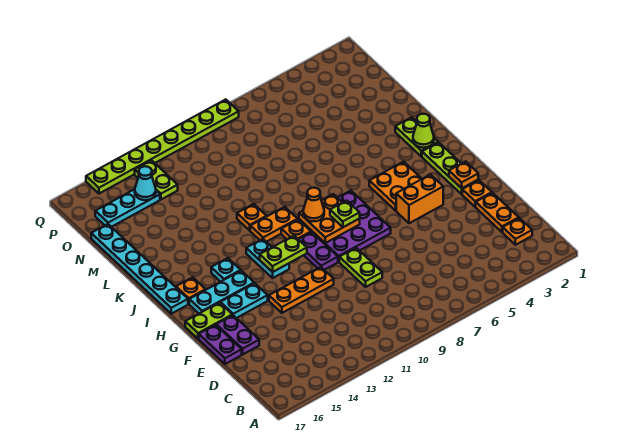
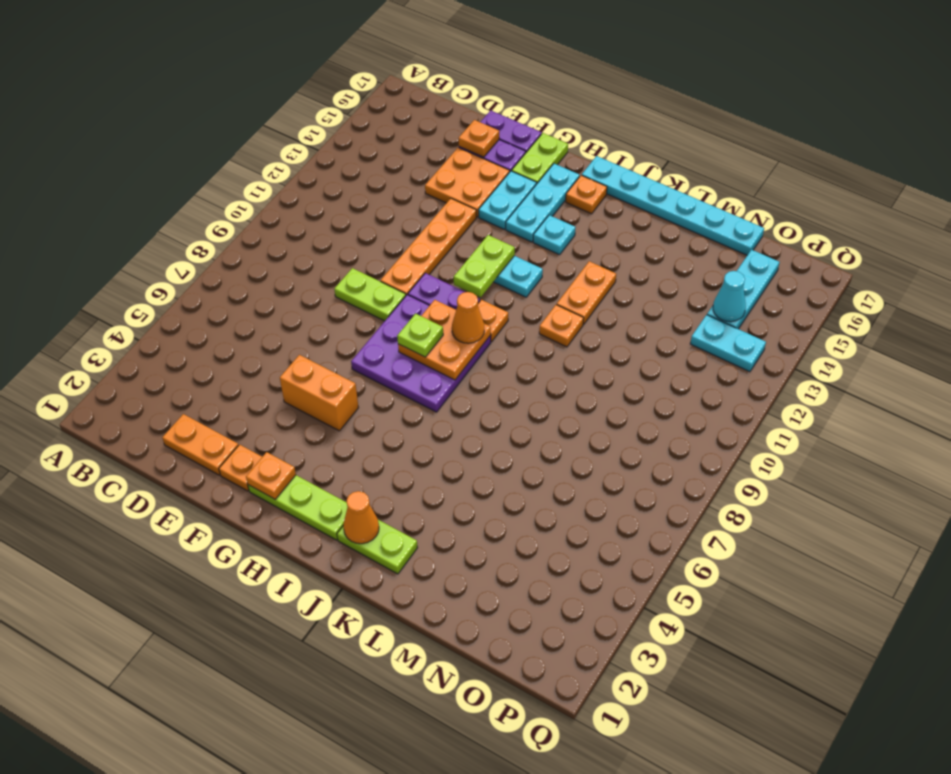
orange 1x1 plate [503,218,532,245] -> orange 1x1 plate moved to [459,120,499,157]
orange 1x3 plate [269,267,334,313] -> orange 1x4 plate [380,198,476,295]
orange 1x2 brick [396,175,443,223] -> orange 1x2 brick turned to [280,355,359,431]
orange 2x2 plate [369,162,422,211] -> orange 2x2 plate moved to [425,148,510,217]
lime 1x1 cone [413,114,434,148] -> orange 1x1 cone [343,491,379,544]
orange 1x2 plate [250,207,298,242] -> orange 1x2 plate moved to [557,261,616,324]
lime 1x2 plate [135,160,178,199] -> cyan 1x2 plate [690,315,766,372]
lime 1x8 plate [86,99,239,194] -> none

